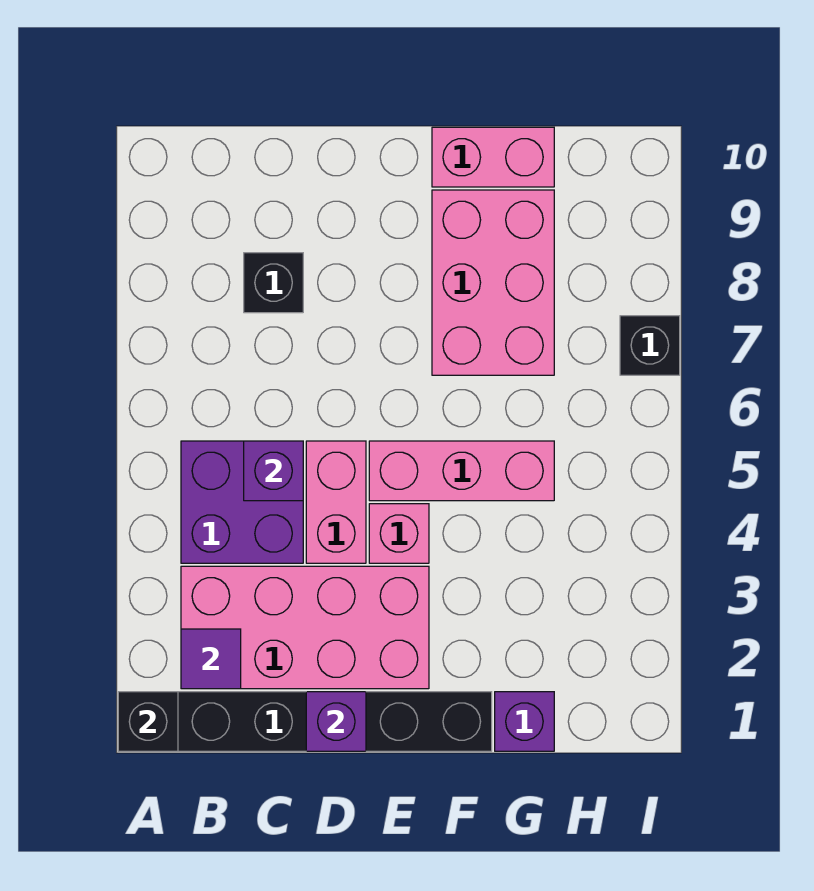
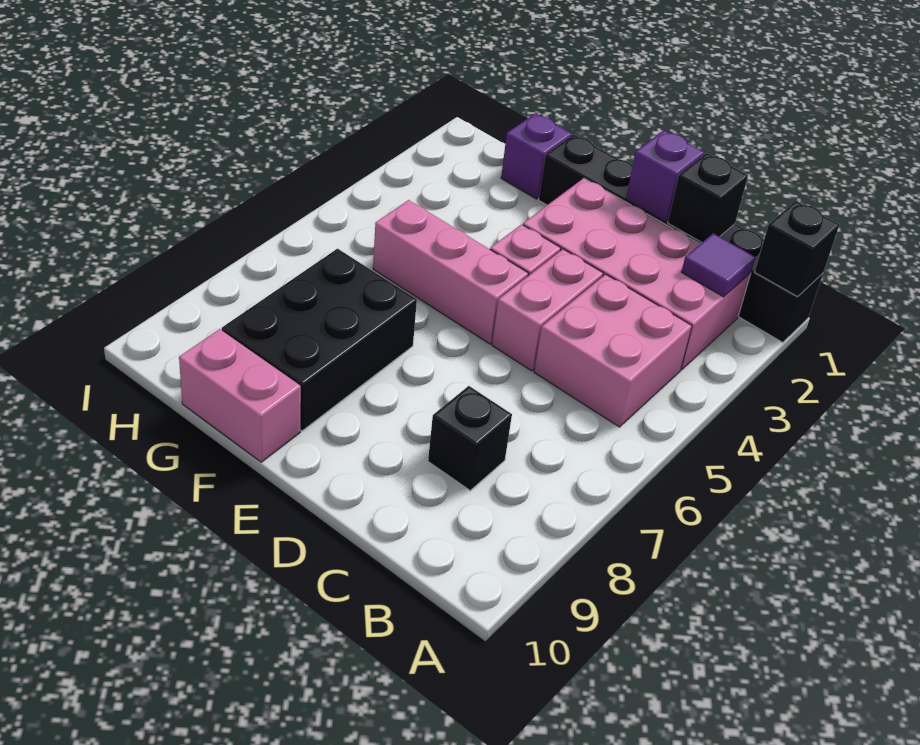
purple 2x2 brick [181,441,303,563] -> pink 2x2 brick [534,274,692,427]
purple 1x1 brick [244,441,303,501] -> none
pink 2x3 brick [432,190,554,375] -> black 2x3 brick [222,249,417,431]
black 1x1 brick [620,316,680,375] -> black 1x1 brick moved to [668,153,748,243]

